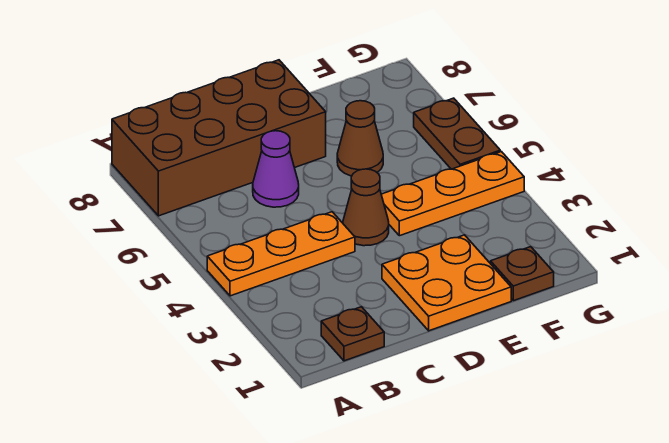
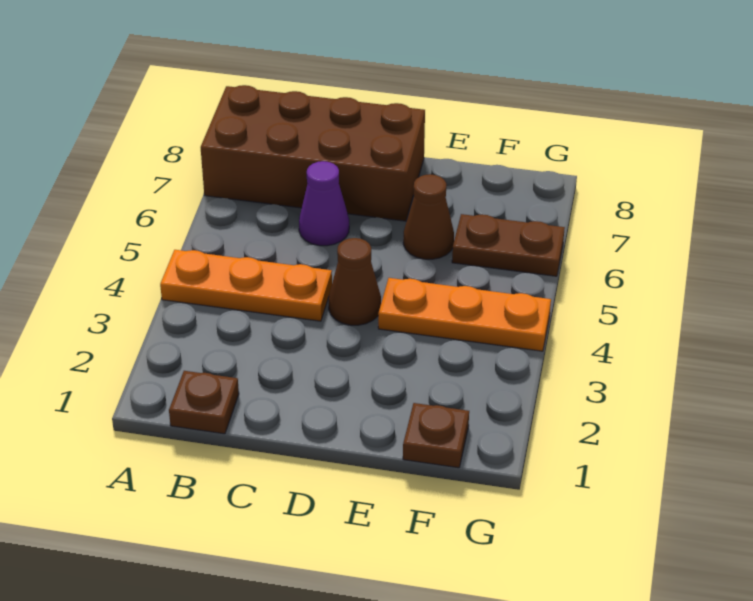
orange 2x2 plate [382,235,511,331] -> none
brown 1x2 plate [414,98,500,169] -> brown 1x2 plate turned to [452,214,565,276]

